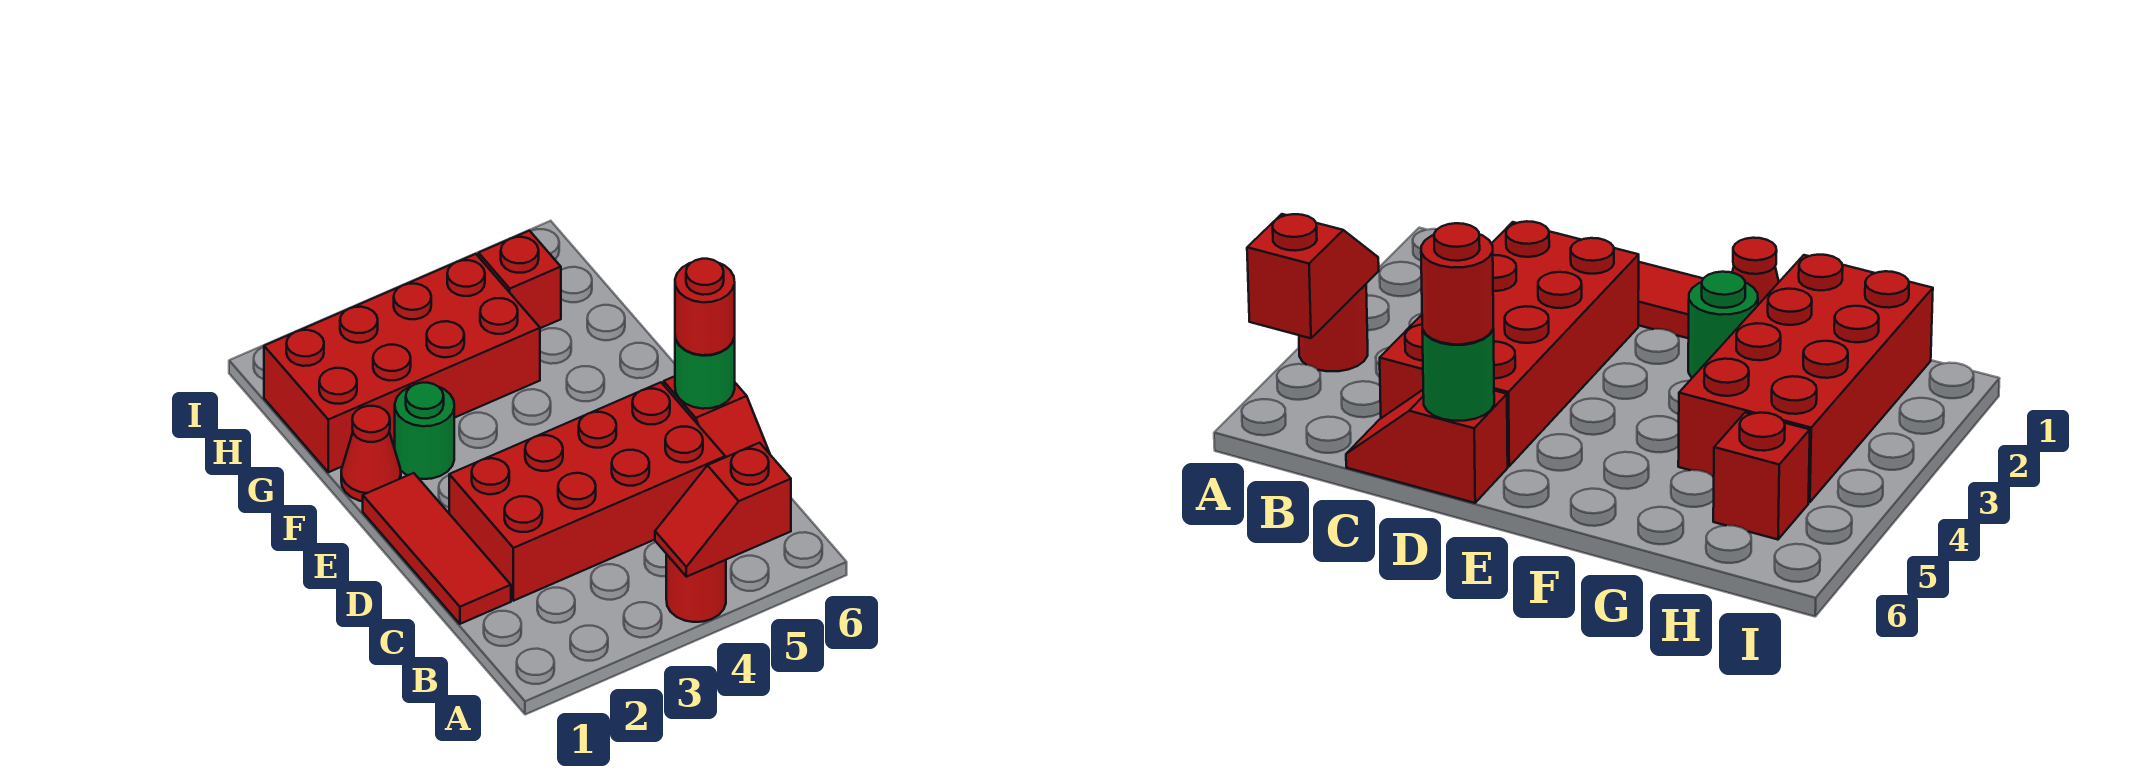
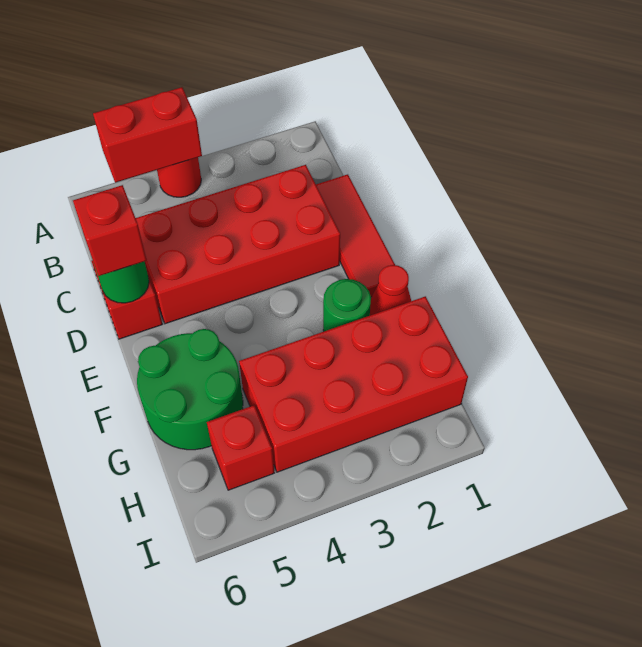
red 1x2 slope [655,443,791,577] -> red 1x2 brick [93,87,202,182]
red 1x1 round brick [675,259,735,355] -> red 1x1 brick [73,185,147,276]
none -> green 2x2 round brick [137,329,243,450]

